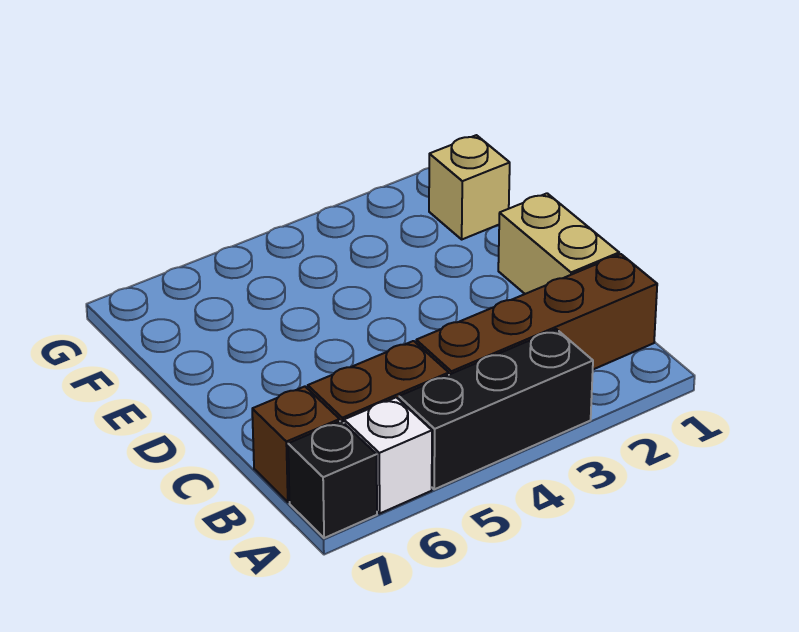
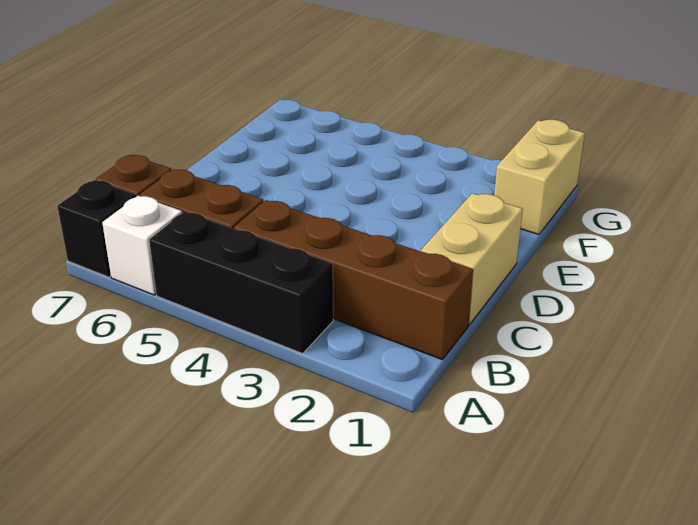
tan 1x1 brick [429,135,510,239] -> tan 1x2 brick [494,120,585,235]

